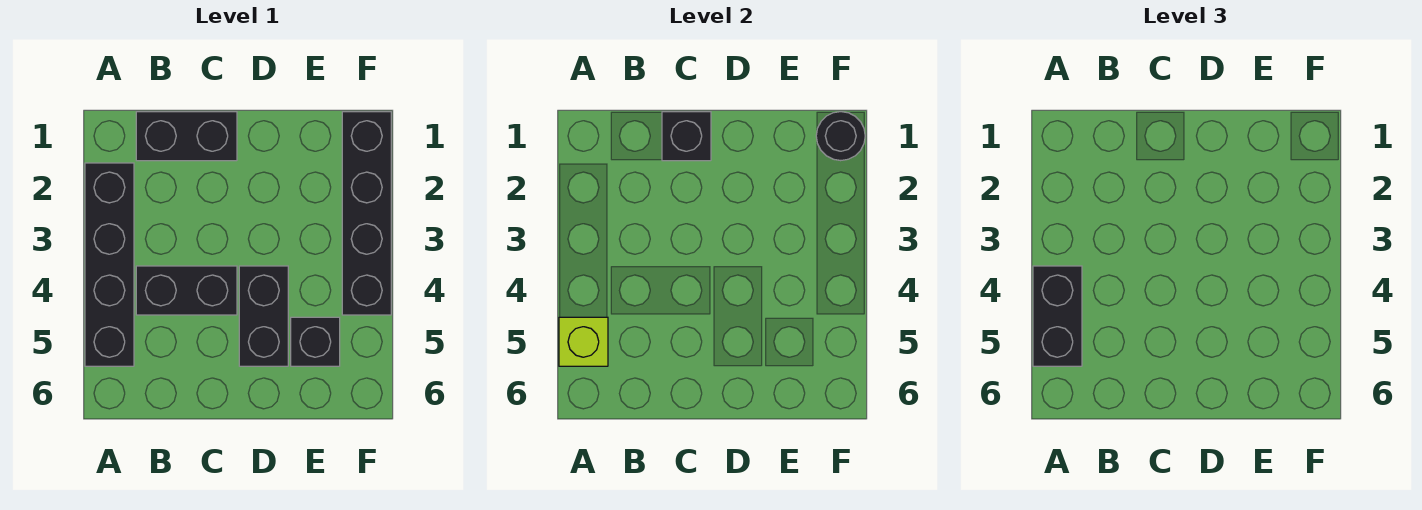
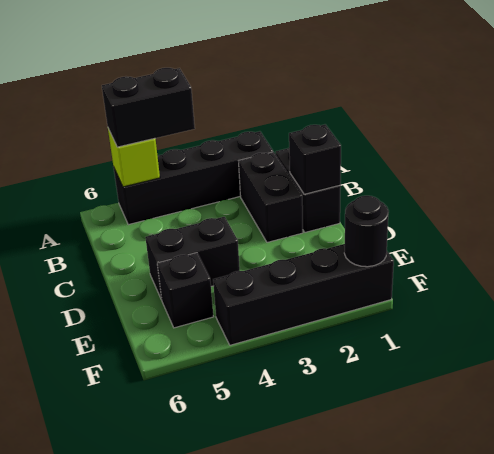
black 1x2 brick [136,266,237,315] -> black 1x2 brick moved to [239,152,303,242]

